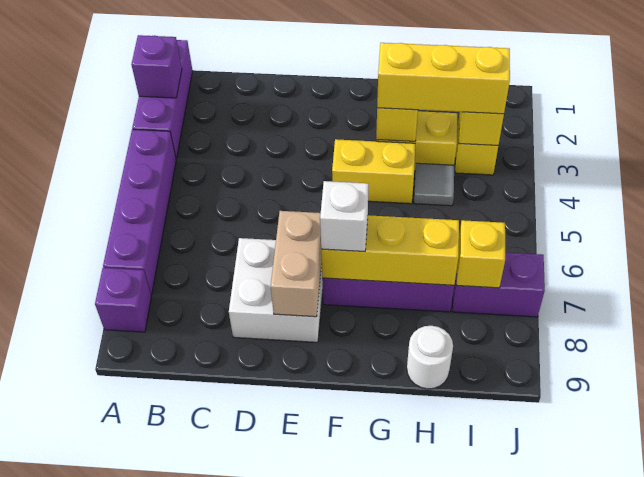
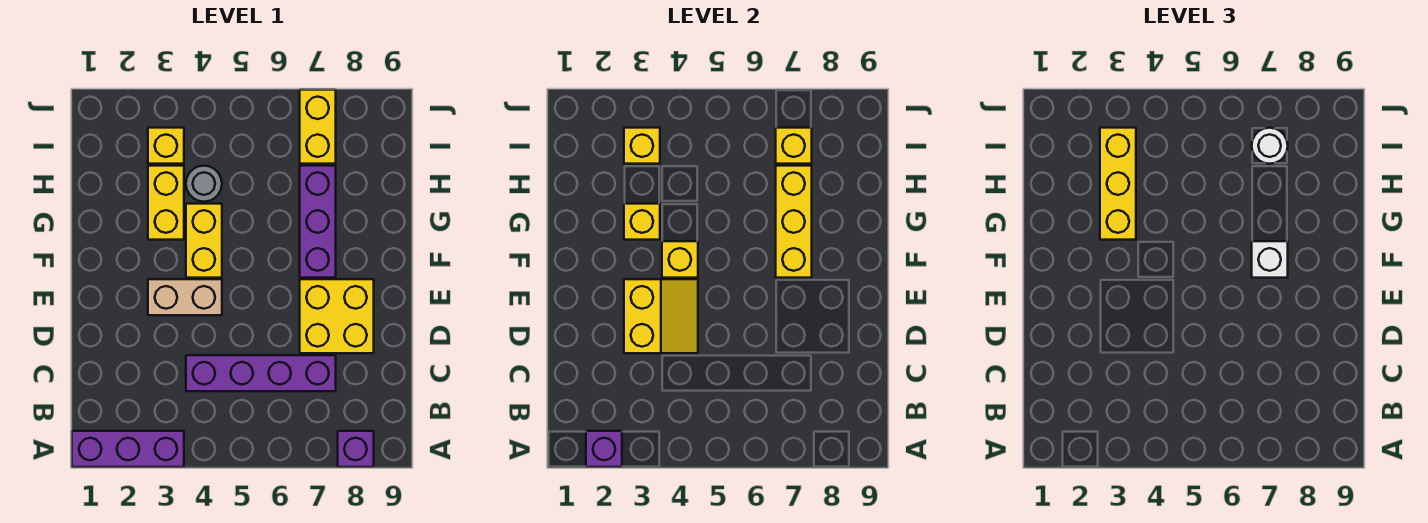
purple 1x4 brick [103,129,176,295] -> purple 1x4 brick moved to [186,355,336,391]
none -> yellow 2x2 slope [624,279,698,353]
white 2x2 brick [229,238,323,342] -> yellow 2x2 brick [300,279,374,353]
tan 1x2 brick [271,211,322,317] -> tan 1x2 brick moved to [148,279,222,315]
none -> yellow 1x1 brick [662,241,698,278]
grey 1x1 tile [414,163,454,206] -> grey 1x1 round brick [186,166,222,202]
white 1x1 round brick [407,326,453,389] -> white 1x1 round brick moved to [1252,128,1288,164]
purple 1x2 brick [453,253,545,317] -> yellow 1x2 brick [300,90,336,164]

